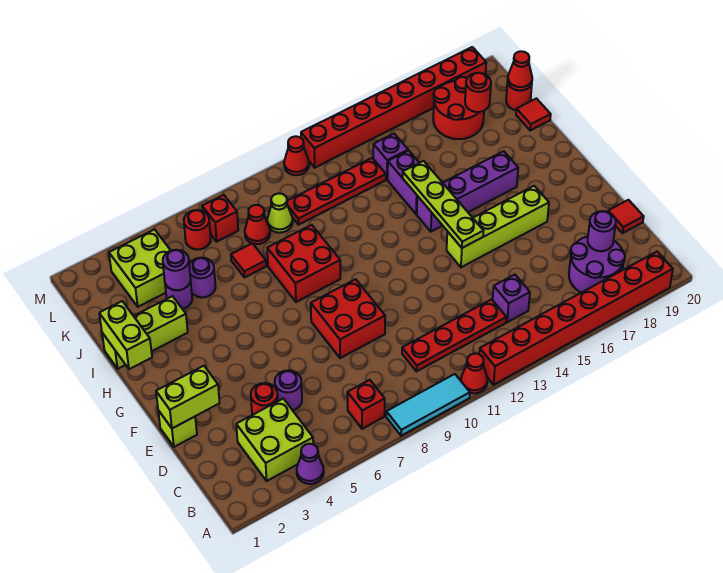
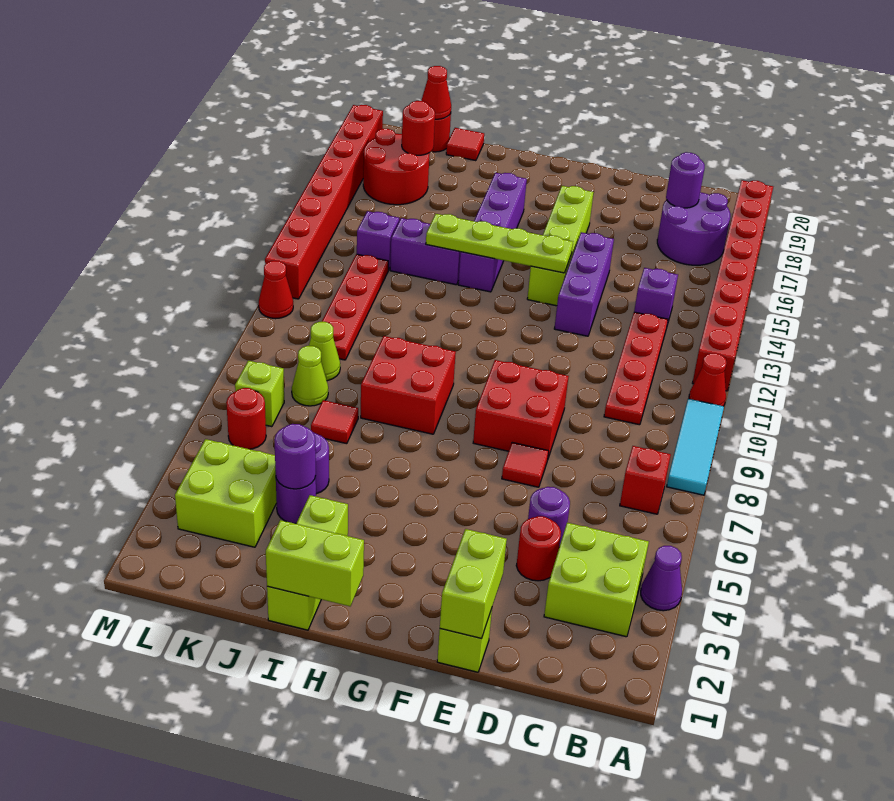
red 1x1 tile [608,200,644,233] -> red 1x1 tile moved to [502,442,549,487]
none -> purple 1x3 brick [554,232,614,336]
red 1x1 cone [245,205,270,244] -> lime 1x1 cone [292,346,328,406]
red 1x1 brick [202,195,238,241] -> lime 1x1 brick [235,361,284,427]

